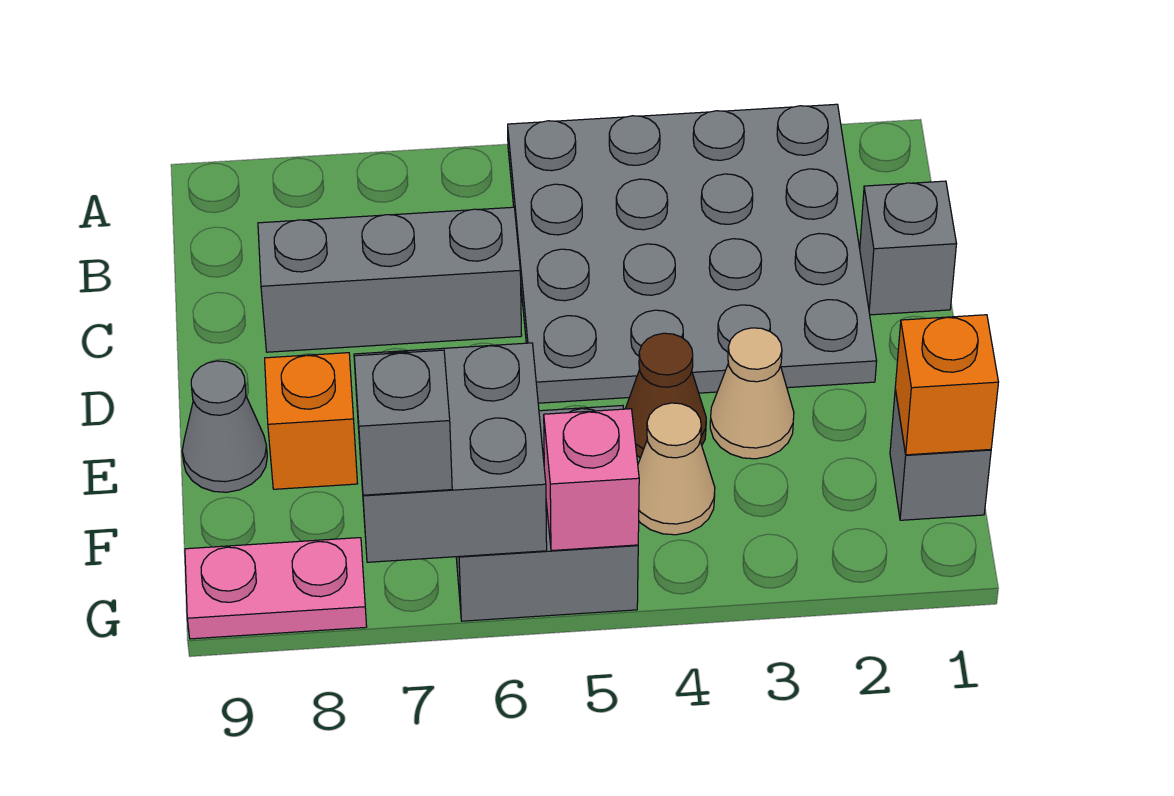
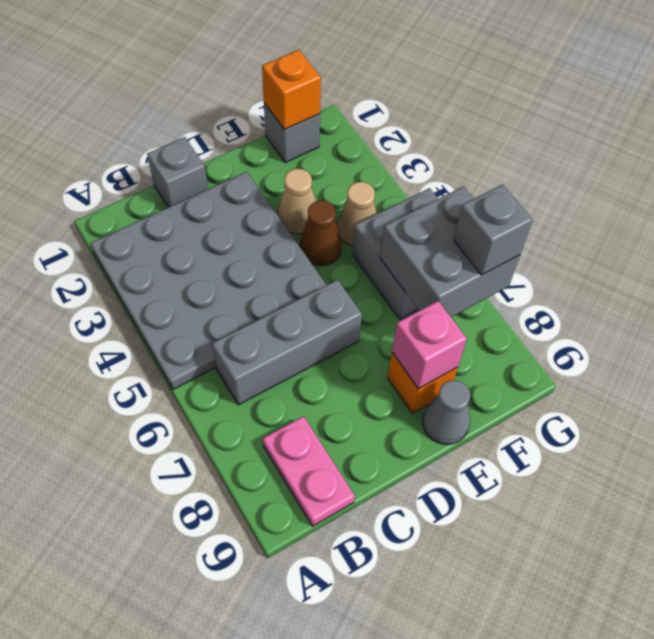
grey 1x3 brick [258,207,522,352] -> grey 1x3 brick turned to [212,280,362,405]
pink 1x1 brick [544,409,639,551] -> pink 1x1 brick moved to [392,301,467,389]
pink 1x2 plate [185,538,367,639] -> pink 1x2 plate moved to [263,416,355,526]

